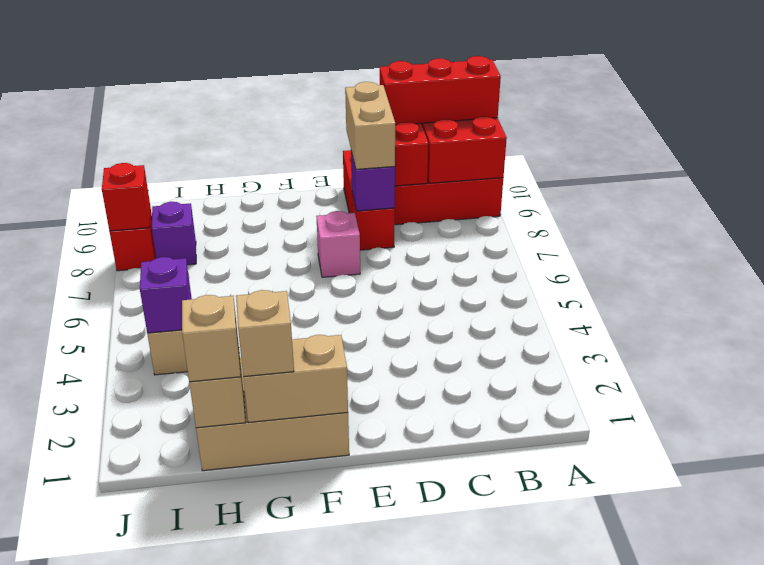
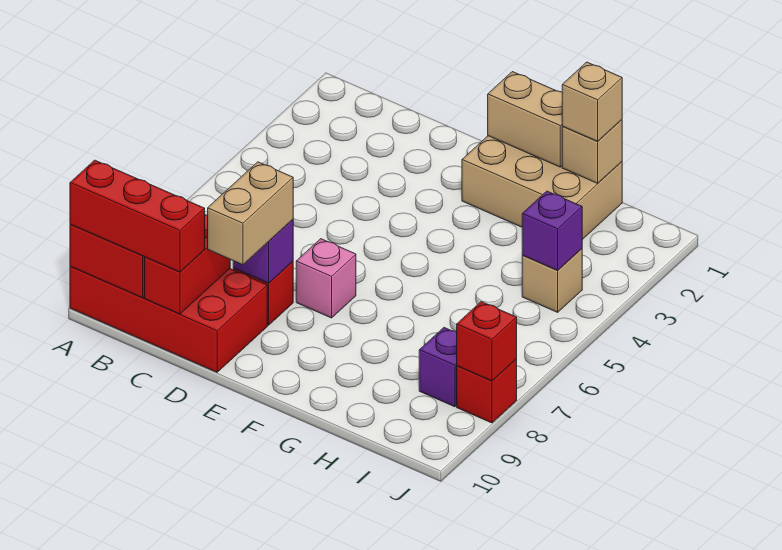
tan 1x1 brick [236,290,294,377] -> none

